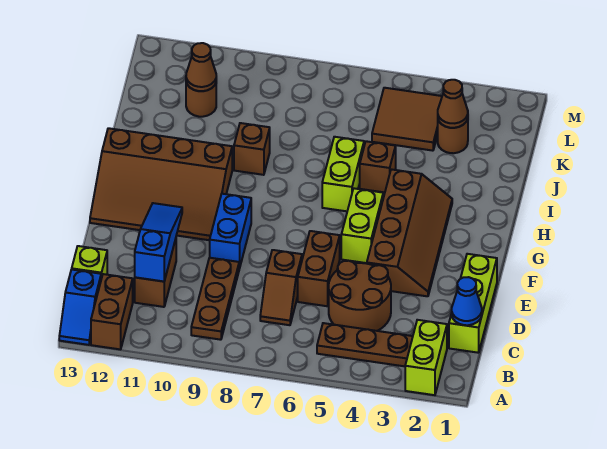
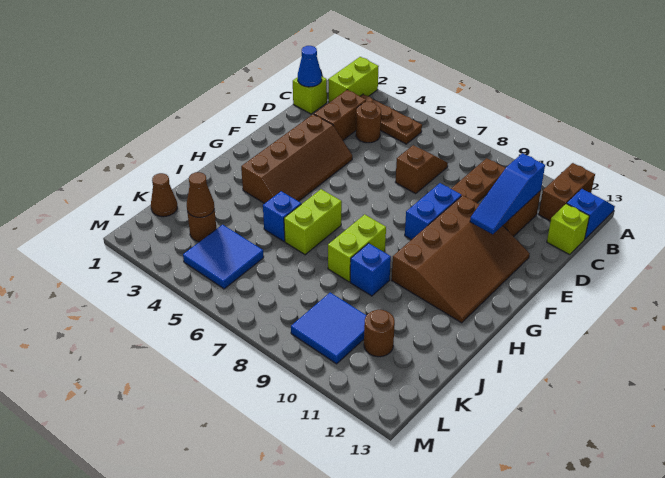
lime 1x3 brick [449,254,497,353] -> lime 1x1 brick [293,77,327,114]
brown 2x2 round brick [329,261,391,331] -> brown 1x1 round brick [356,102,381,143]
brown 1x2 brick [298,231,340,306] -> brown 1x2 brick moved to [314,90,366,140]
brown 2x4 slope [367,169,452,296] -> brown 2x4 slope turned to [241,114,352,204]
lime 1x2 brick [341,188,383,263] -> lime 1x2 brick moved to [328,214,386,282]
brown 3x4 slope [90,128,232,240] -> brown 3x4 slope turned to [392,195,530,323]
brown 1x1 brick [360,141,396,192] -> blue 1x1 brick [263,191,301,241]
brown 1x1 brick [234,123,270,175] -> blue 1x1 brick [350,243,391,296]
brown 2x2 tile [372,88,442,151] -> blue 2x2 tile [183,225,264,289]
none -> blue 2x2 tile [291,293,367,364]
brown 1x1 cone [186,43,216,91] -> brown 1x1 cone moved to [151,173,177,217]

